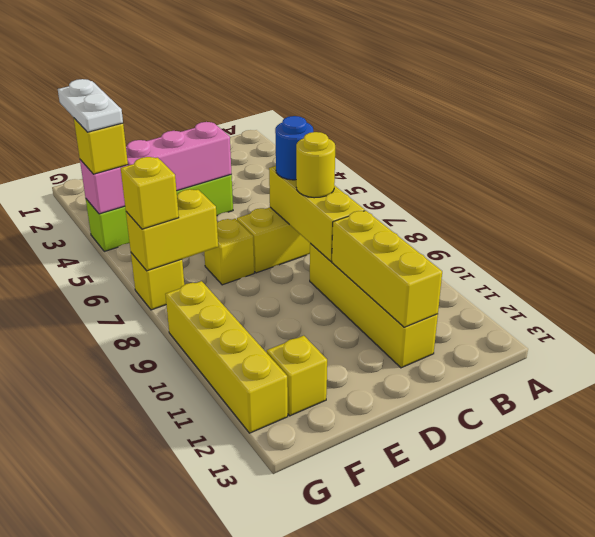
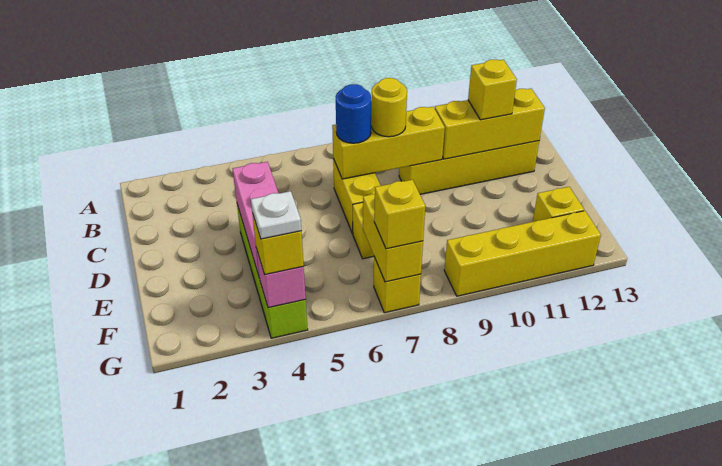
none -> yellow 1x1 brick [468,60,517,120]
white 1x2 plate [58,79,123,132] -> white 1x1 plate [251,191,301,239]

